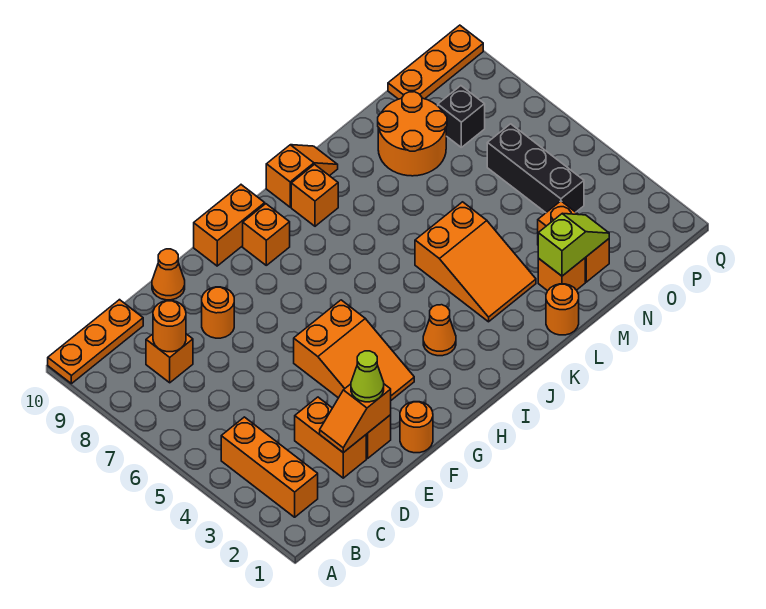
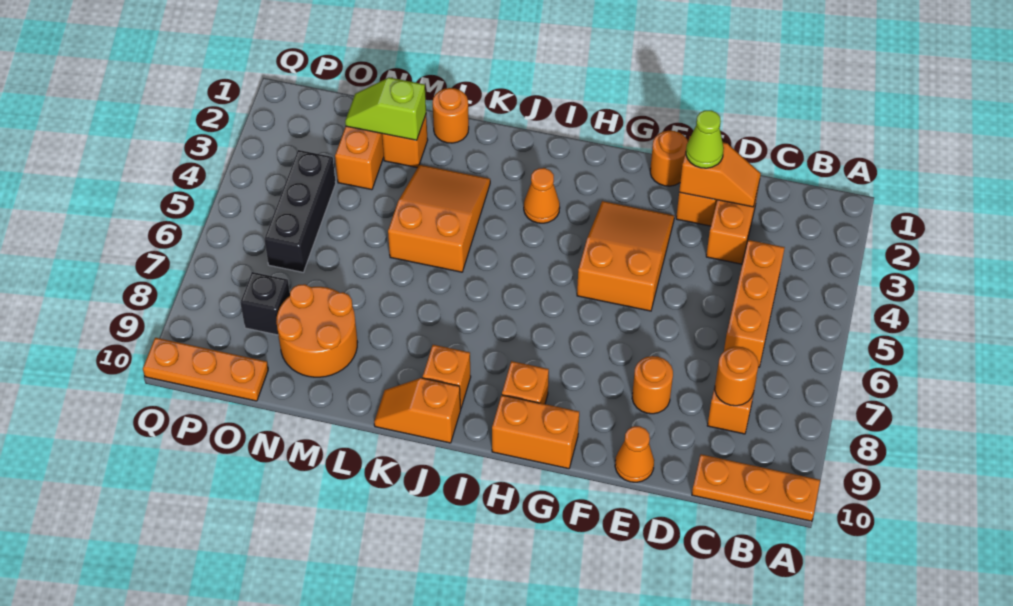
orange 1x3 brick [221,417,318,517] -> orange 1x3 brick moved to [724,240,785,367]

